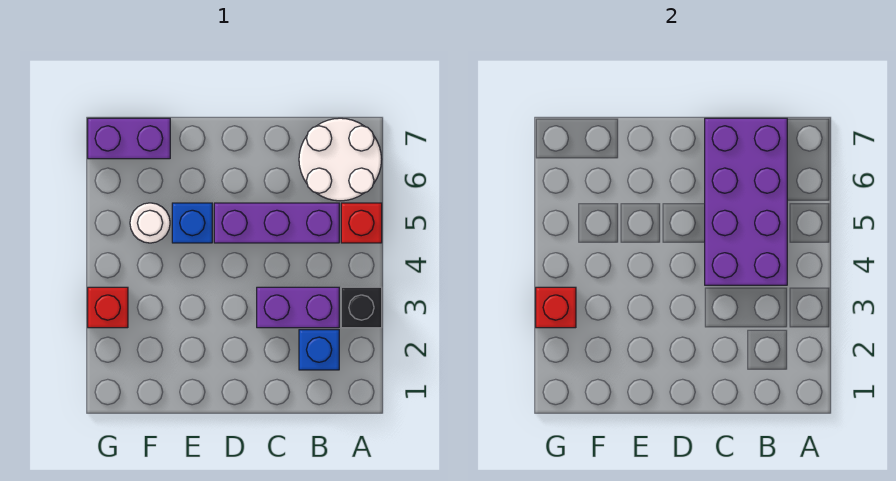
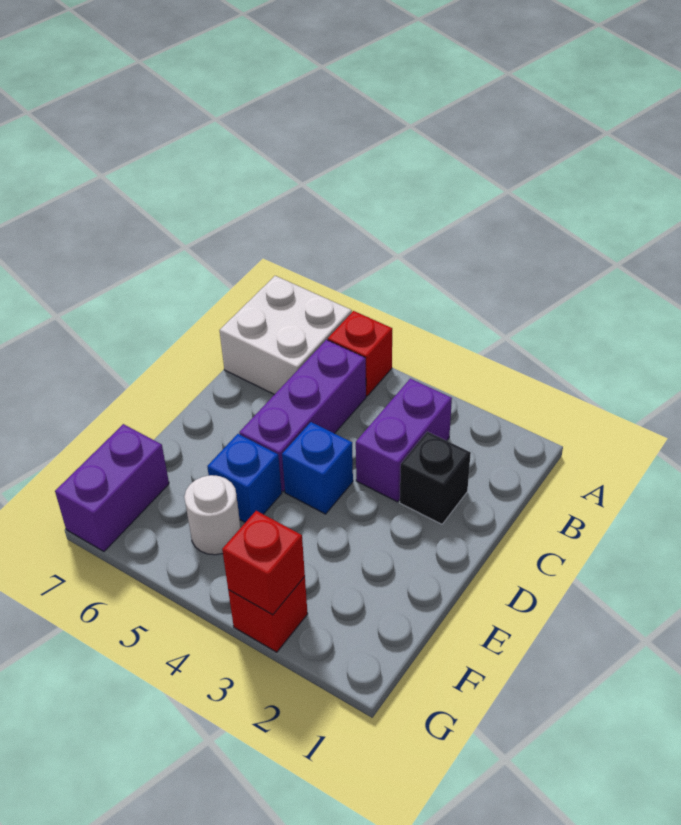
black 1x1 brick [341,287,382,328] -> black 1x1 brick moved to [400,432,471,524]
white 2x2 round brick [299,118,382,201] -> white 2x2 brick [219,276,352,395]
blue 1x1 brick [299,330,339,370] -> blue 1x1 brick moved to [282,422,353,514]
purple 2x4 brick [705,118,787,285] -> none

